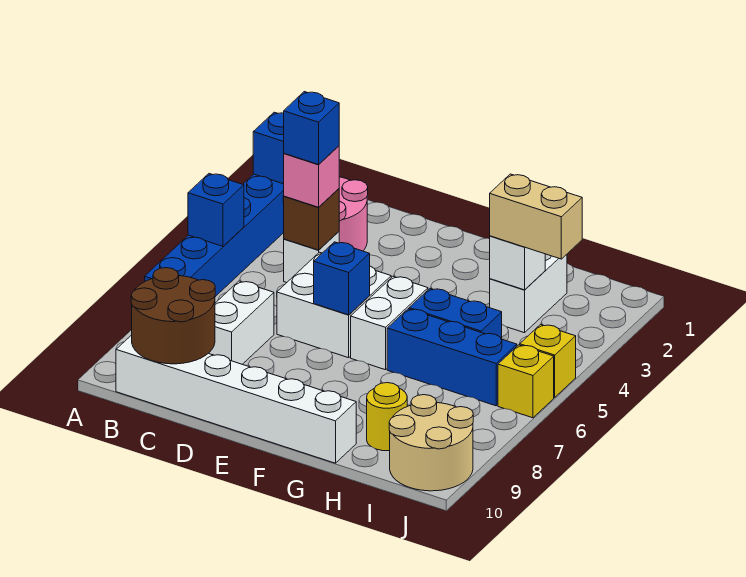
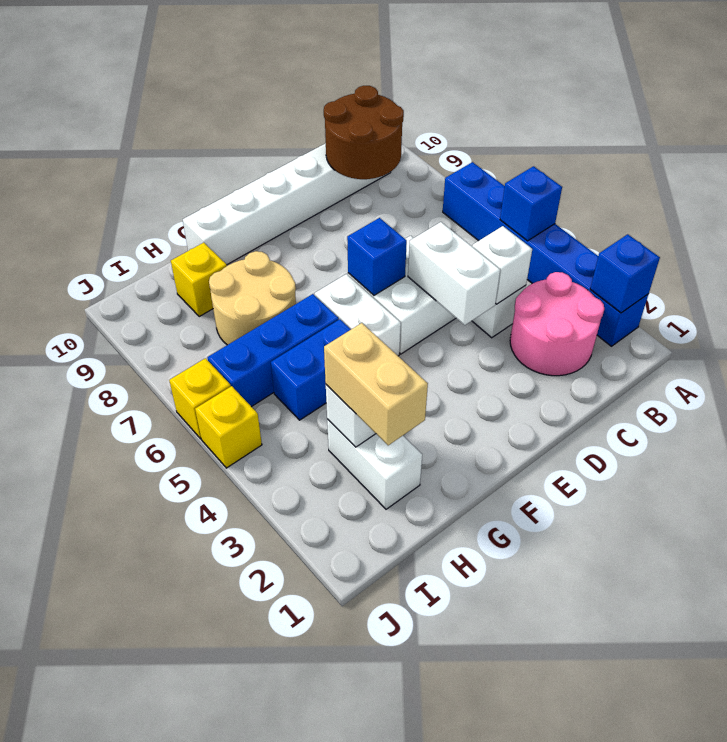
brown 1x1 brick [284,189,339,250] -> white 1x1 brick [472,226,532,304]
pink 1x1 brick [284,146,339,207] -> none
blue 1x1 brick [284,92,339,165] -> none
white 1x2 brick [209,281,274,364] -> white 1x2 brick moved to [408,222,500,325]
tan 1x2 brick [490,174,582,259] -> tan 1x2 brick turned to [324,323,428,445]
yellow 1x1 round brick [367,383,407,451] -> yellow 1x1 brick [171,243,227,317]
tan 2x2 round brick [389,395,473,491] -> tan 2x2 round brick moved to [209,251,296,345]

